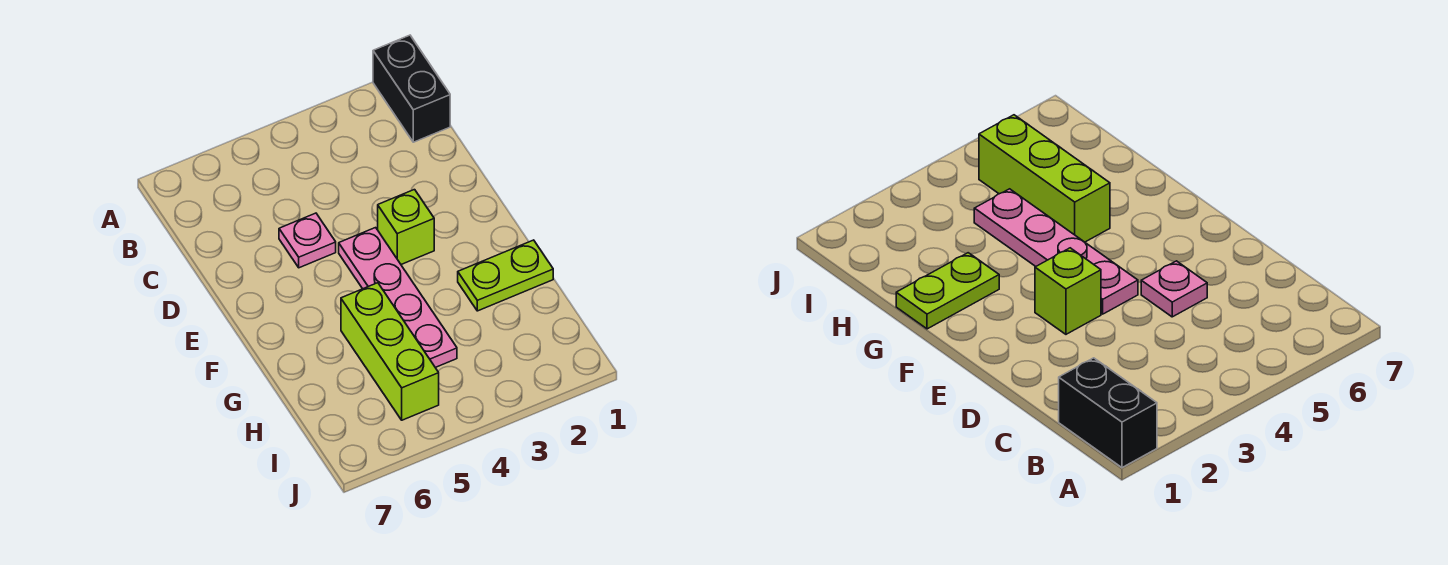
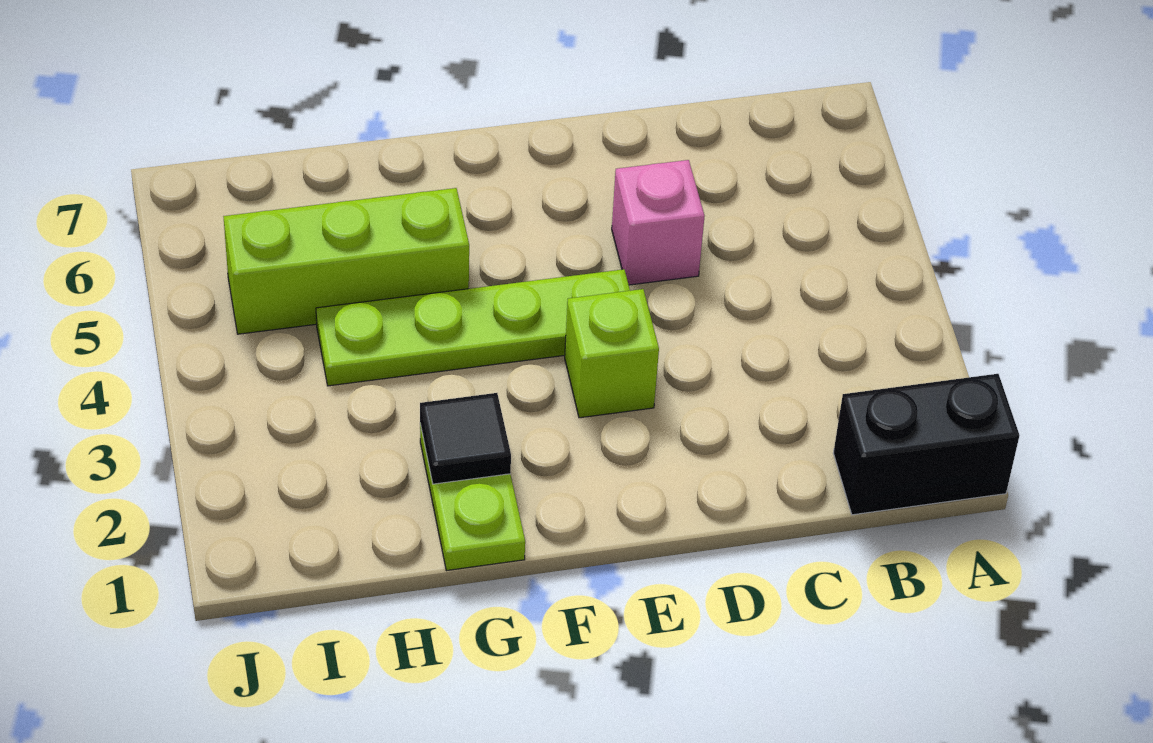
pink 1x1 plate [279,213,336,268] -> pink 1x1 brick [612,160,705,285]
pink 1x4 plate [339,228,457,368] -> lime 1x4 plate [316,269,630,386]
none -> black 1x1 tile [420,393,511,484]

